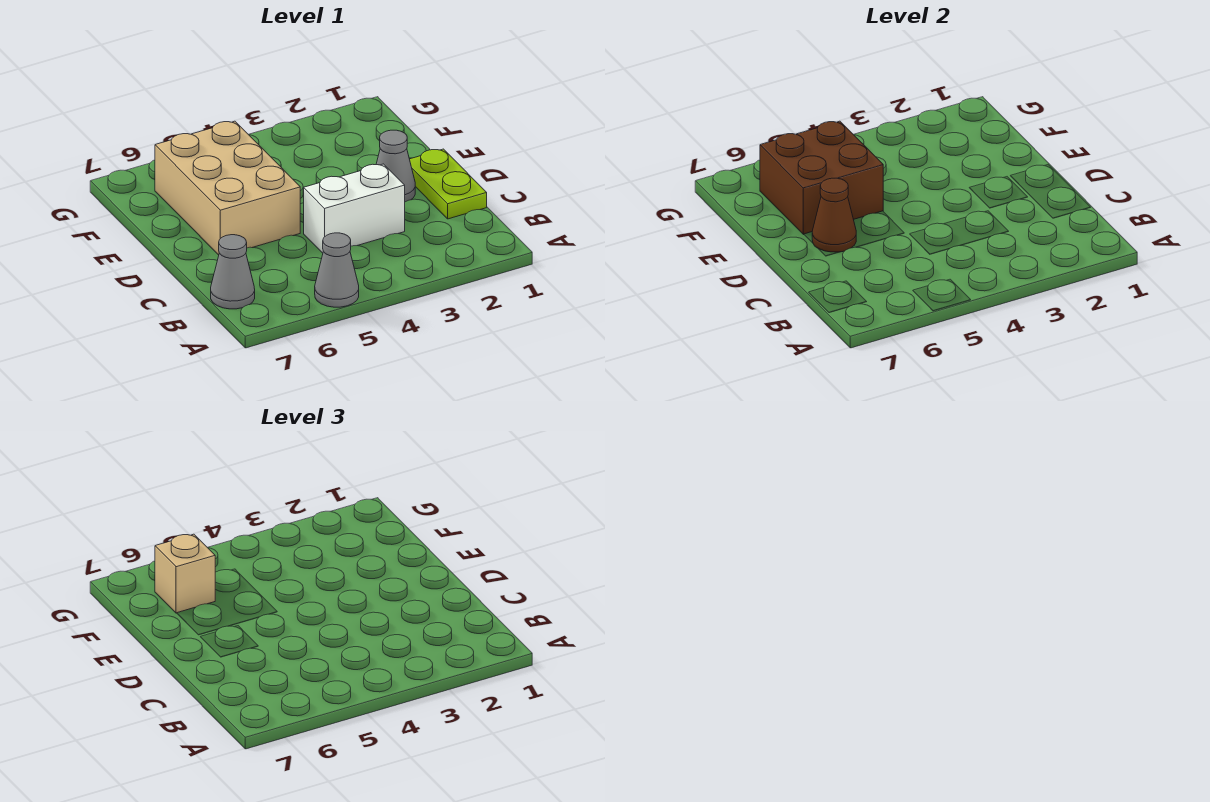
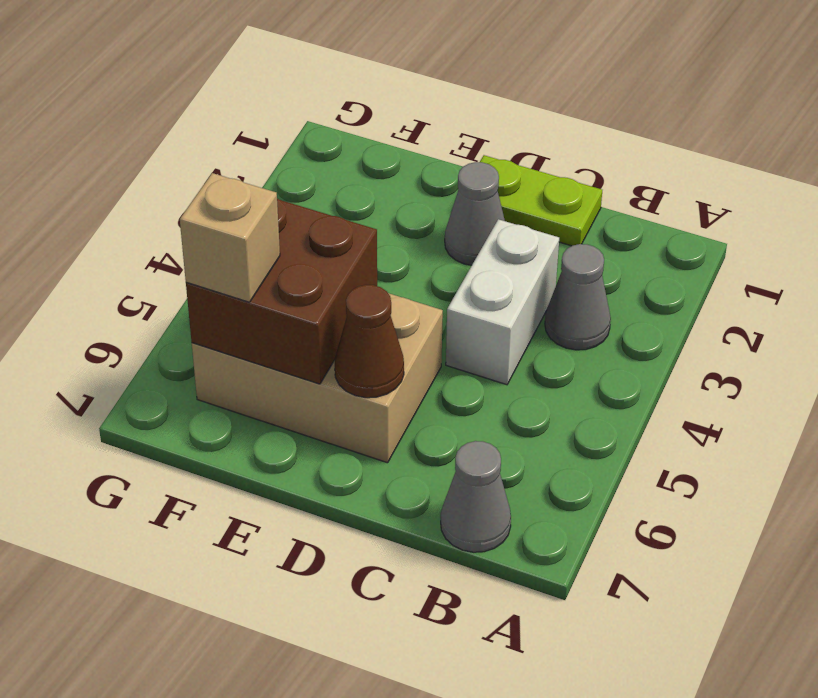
grey 1x1 cone [315,233,359,307] -> grey 1x1 cone moved to [545,244,611,350]

